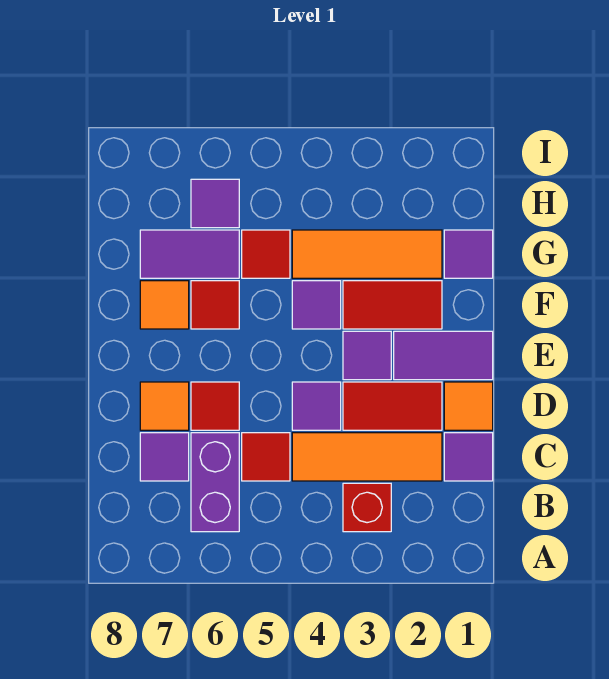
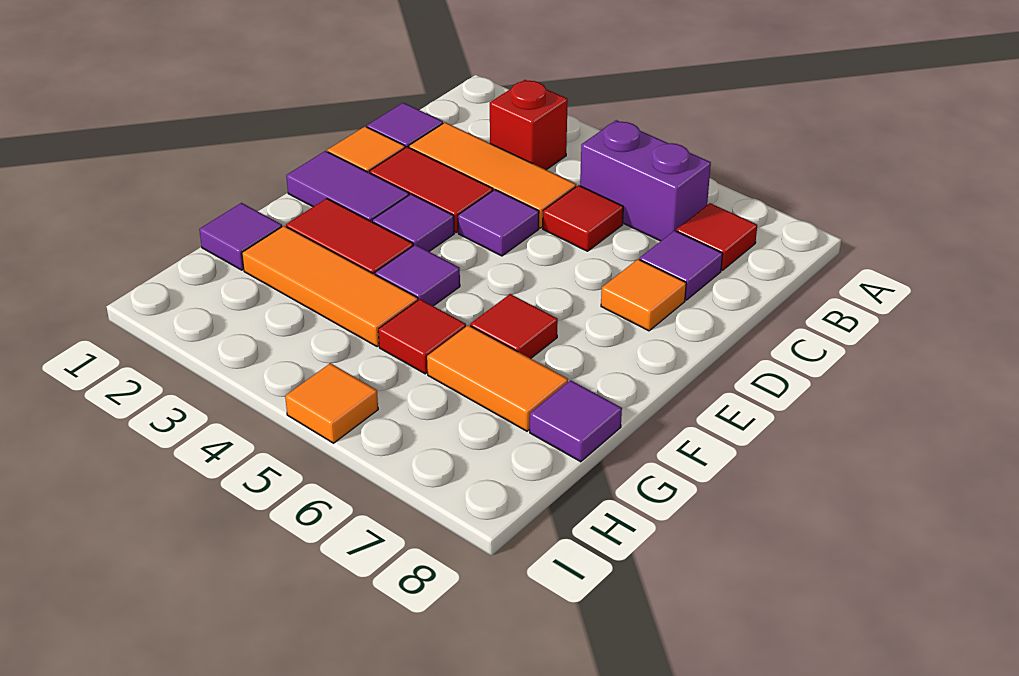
purple 1x2 brick [191,433,239,532] -> purple 1x2 brick turned to [580,120,711,241]
red 1x1 tile [191,382,239,430] -> red 1x1 tile moved to [676,203,757,270]
orange 1x1 tile [140,281,189,329] -> orange 1x1 tile moved to [285,363,378,443]
purple 1x2 tile [140,230,239,278] -> orange 1x2 tile [427,325,568,431]
purple 1x1 tile [191,179,239,228] -> purple 1x1 tile moved to [530,380,622,462]

